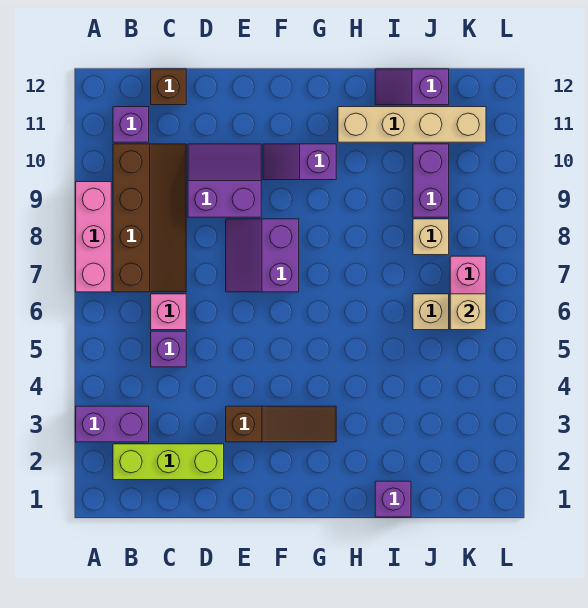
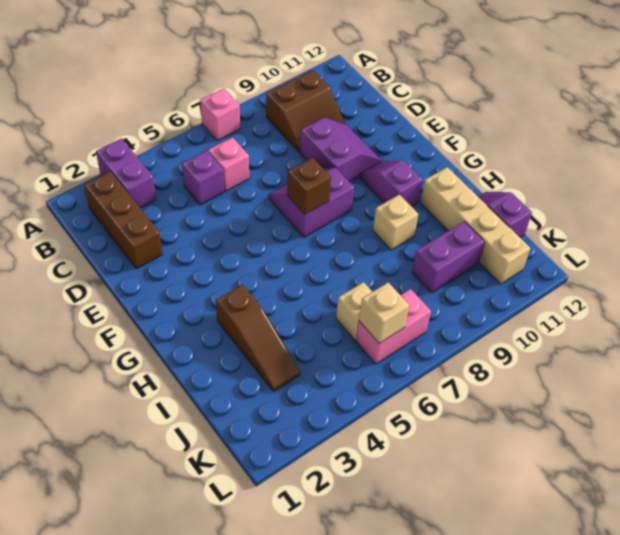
pink 1x3 brick [76,182,111,292] -> pink 1x1 brick [200,88,240,141]
lime 1x3 brick [113,444,224,480] -> brown 1x3 brick [84,171,163,269]
brown 2x4 slope [113,144,186,292] -> brown 2x2 slope [266,70,345,152]
purple 1x1 brick [113,107,149,142] -> none
brown 1x1 brick [151,69,186,105] -> brown 1x1 brick moved to [287,158,331,214]
brown 1x3 slope [226,406,336,442] -> brown 1x3 slope moved to [216,284,300,391]
purple 1x1 brick [375,481,411,517] -> none
tan 1x1 brick [413,219,449,255] -> tan 1x1 brick moved to [373,195,418,250]

